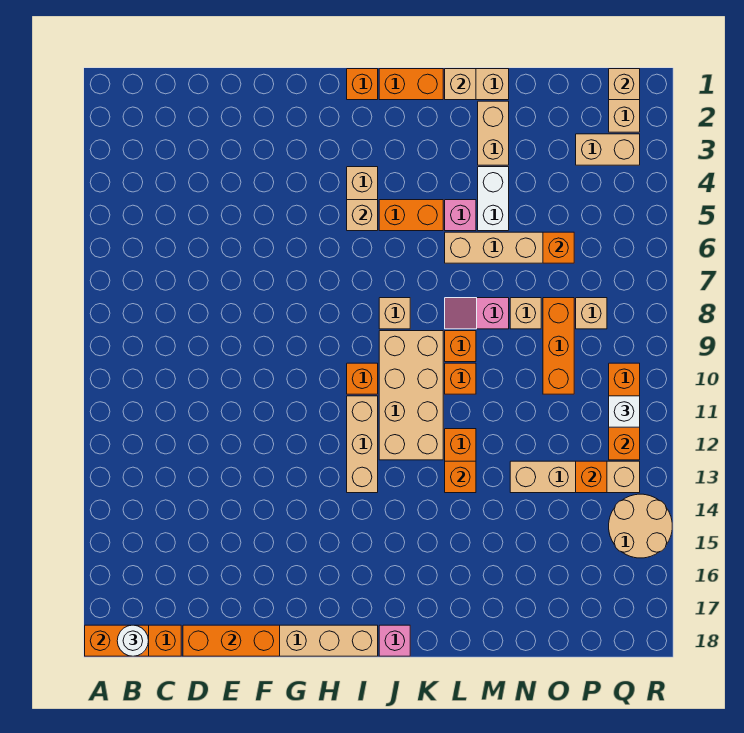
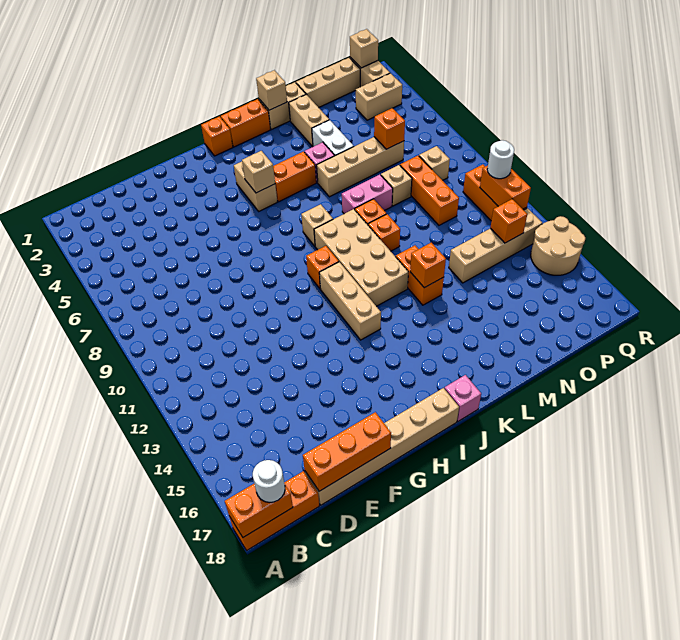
pink 1x2 slope [445,298,509,329] -> pink 1x2 brick [342,175,393,214]
none -> tan 1x3 brick [296,58,360,107]
white 1x1 brick [609,396,640,427] -> white 1x1 round brick [487,140,514,179]

